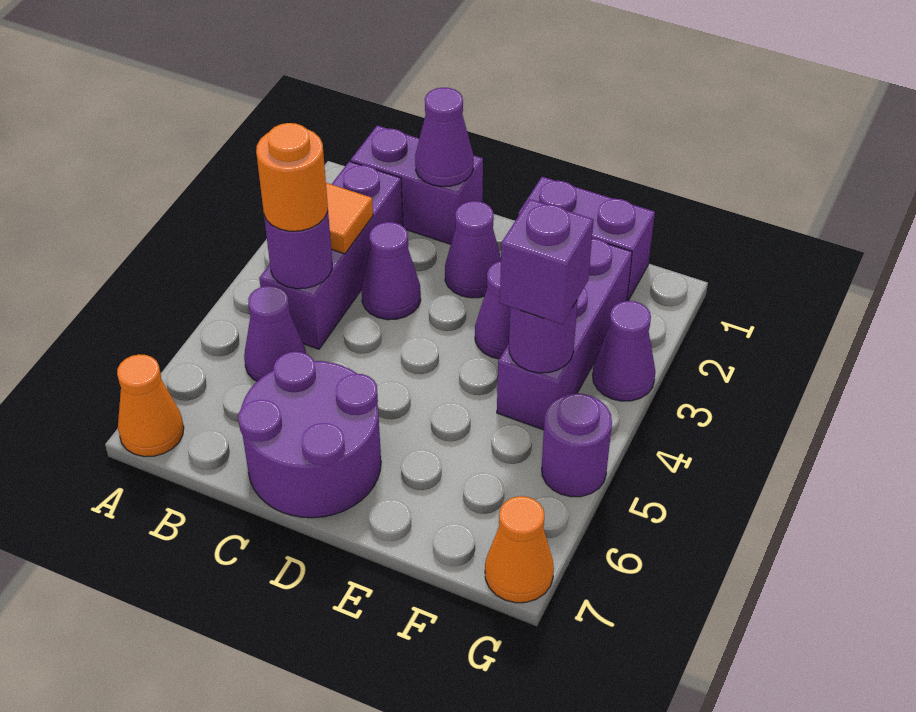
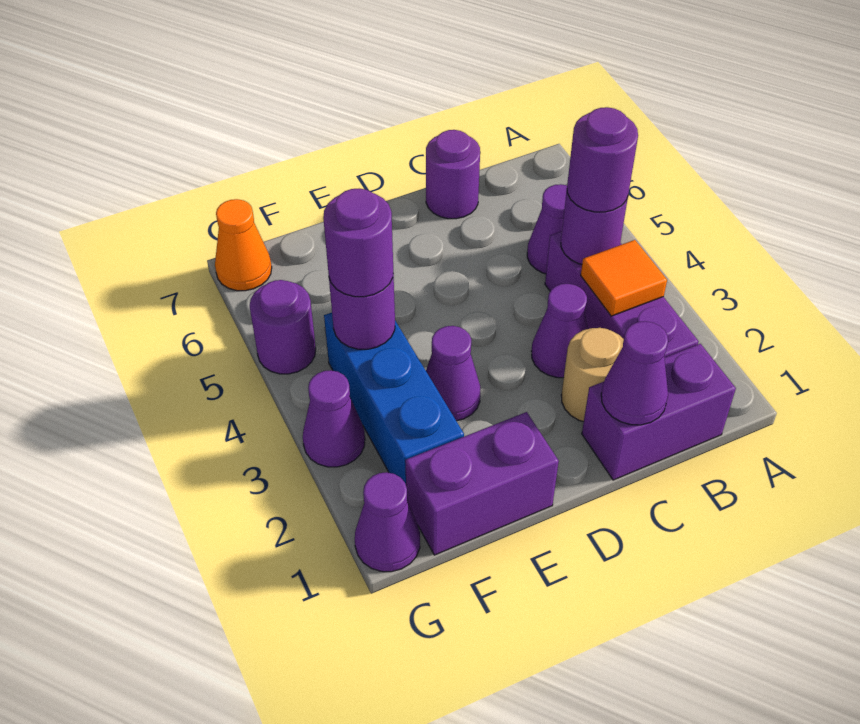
orange 1x1 cone [117,354,184,457] -> none
orange 1x1 round brick [256,123,328,231] -> purple 1x1 round brick [567,107,638,212]
none -> tan 1x1 round brick [561,328,624,422]
purple 2x2 round brick [238,352,381,518] -> purple 1x1 round brick [426,130,480,219]
purple 1x1 cone [445,201,501,298] -> purple 1x1 cone moved to [355,472,420,572]
purple 1x3 brick [497,239,632,430] -> blue 1x3 brick [324,313,464,484]
purple 1x1 brick [500,199,594,324] -> purple 1x1 round brick [323,189,393,297]

